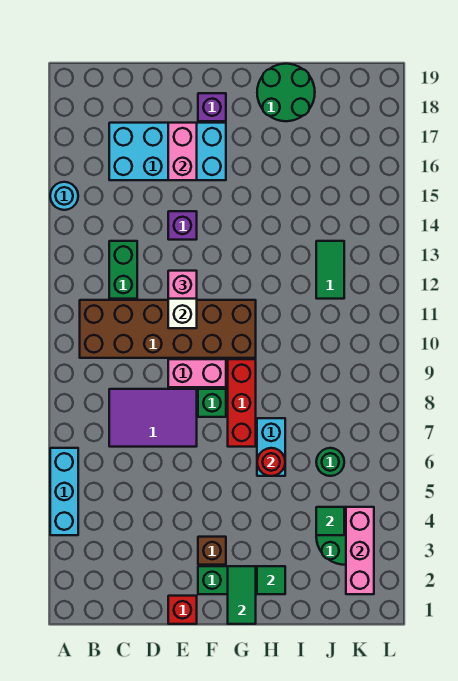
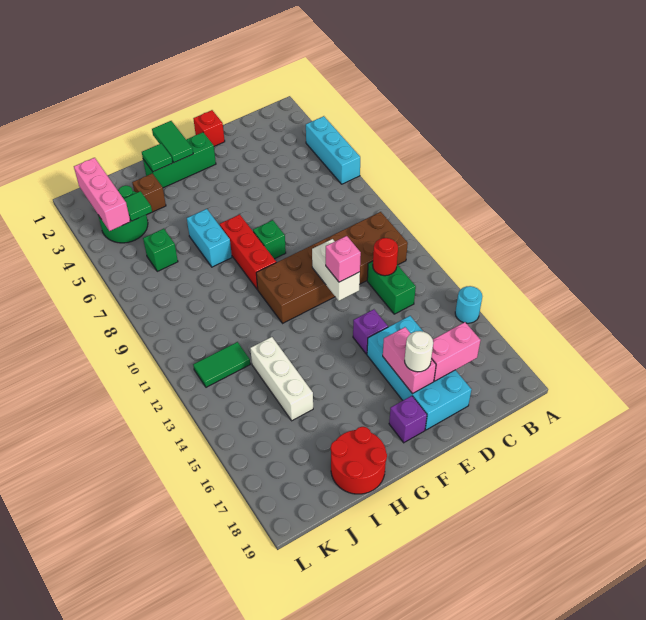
purple 2x3 tile [109,389,197,447] -> none
cyan 2x4 brick [109,123,226,180] -> cyan 2x4 brick turned to [367,316,471,430]
pink 1x2 brick [168,359,226,387] -> pink 1x2 brick moved to [431,322,481,381]
none -> white 1x1 round brick [405,331,433,372]
brown 1x1 brick [198,537,226,565] -> brown 1x1 brick moved to [132,174,166,214]
red 1x1 round brick [257,448,285,476] -> red 1x1 round brick moved to [373,238,398,276]
green 2x2 round brick [257,64,315,121] -> red 2x2 round brick [331,427,387,494]
none -> white 1x3 brick [250,337,313,421]
green 1x1 round brick [316,448,344,476] -> green 1x1 brick [143,229,178,271]
green 1x2 tile [316,241,344,299] -> green 1x2 tile turned to [193,342,250,387]

